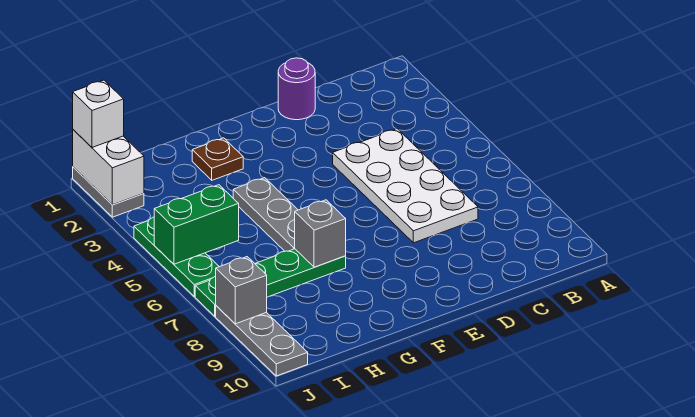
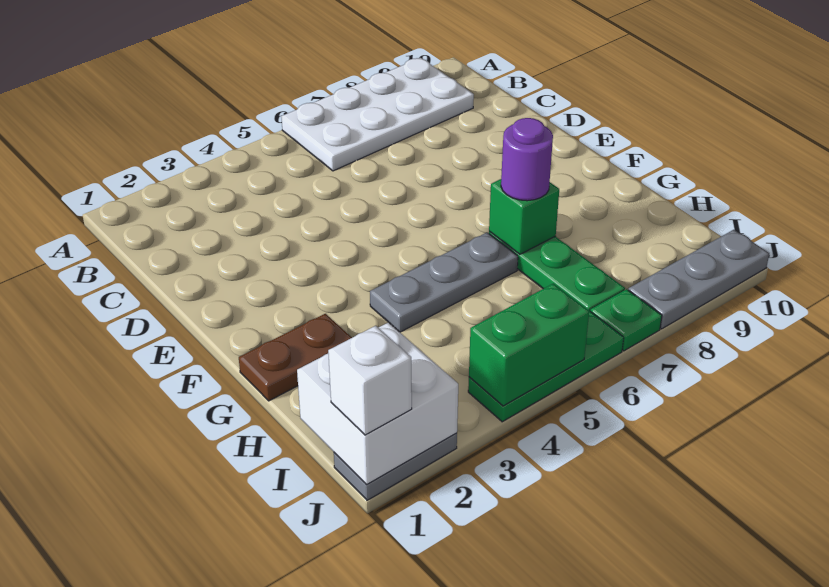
white 2x4 plate [333,129,478,243] -> white 2x4 plate moved to [281,58,474,171]
purple 1x1 round brick [278,58,315,120] -> purple 1x1 round brick moved to [501,118,553,201]
brown 1x1 plate [192,138,243,180] -> brown 1x2 plate [239,314,352,401]
grey 1x1 brick [295,200,346,267] -> green 1x1 brick [489,179,559,254]
green 1x2 brick [154,185,239,264] -> green 1x2 brick turned to [469,284,589,406]
white 1x2 brick [73,130,144,205] -> white 2x2 brick [297,322,458,485]
grey 1x1 brick [216,257,267,324] -> none

